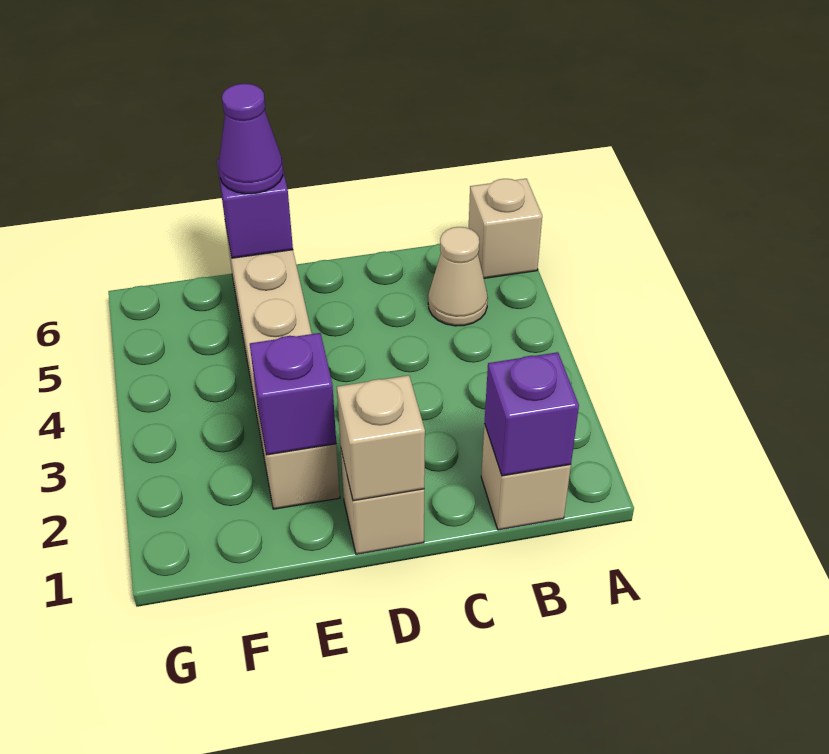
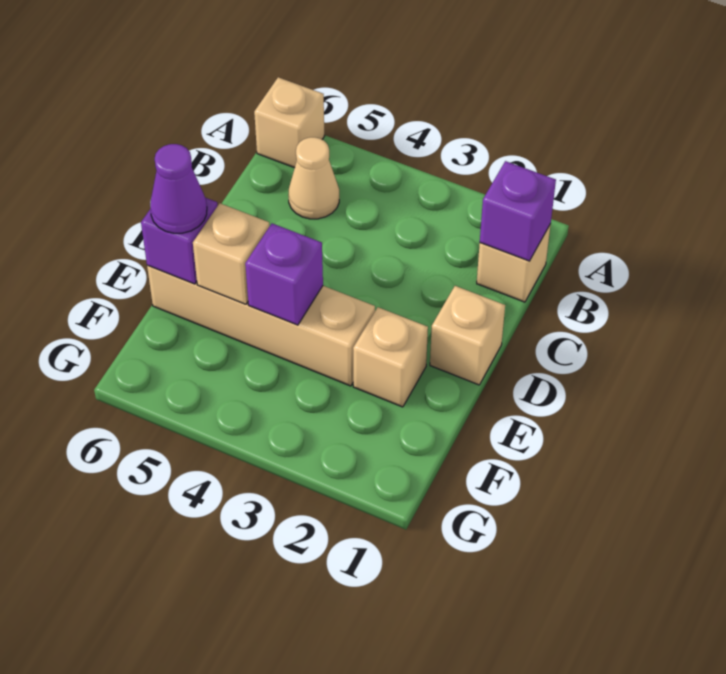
tan 1x1 brick [337,375,425,501] -> tan 1x1 brick moved to [193,203,269,304]
purple 1x1 brick [250,333,336,455] -> purple 1x1 brick moved to [245,223,323,325]

